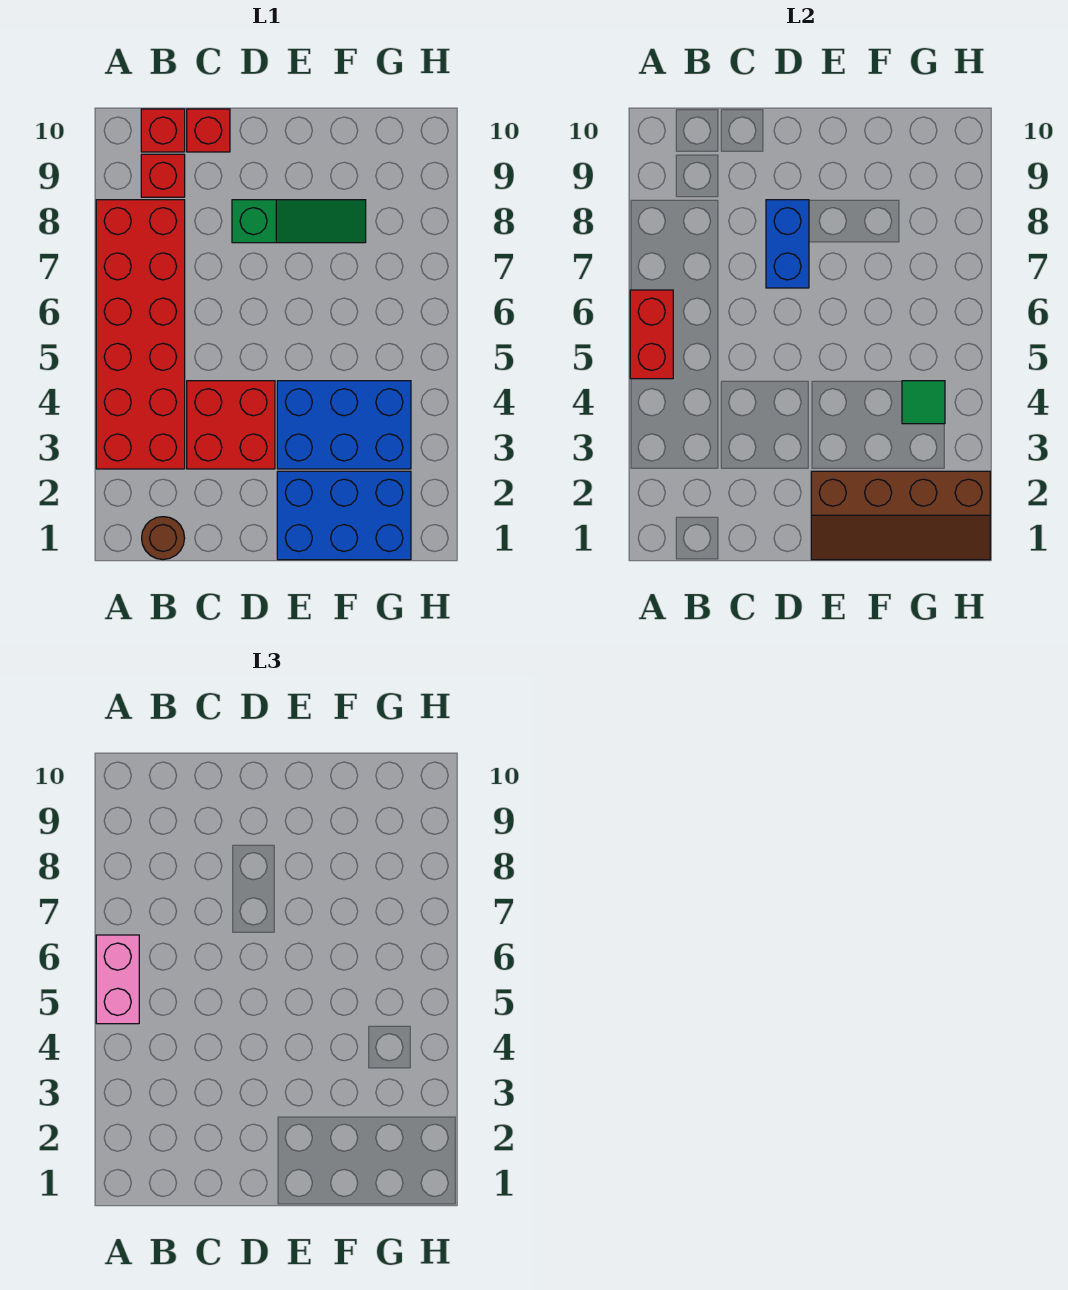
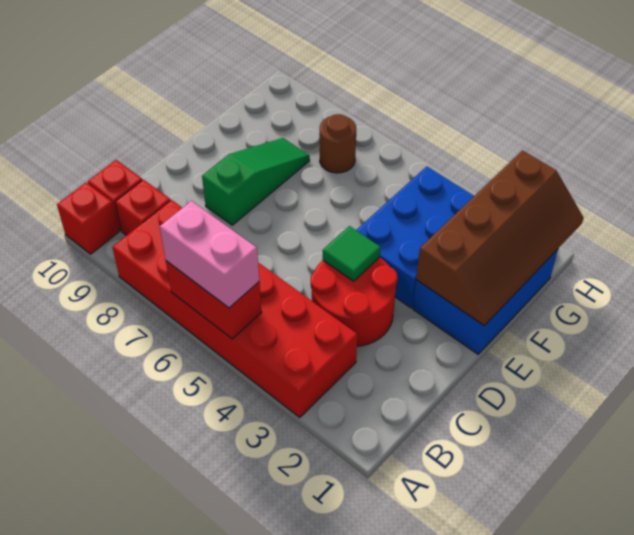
brown 1x1 round brick [142,517,185,560] -> brown 1x1 round brick moved to [320,114,356,173]
red 2x2 brick [187,381,275,469] -> red 2x2 round brick [311,257,398,346]
red 1x1 brick [187,109,230,152] -> red 1x1 brick moved to [57,182,119,254]
blue 1x2 brick [766,200,809,288] -> none
green 1x1 tile [902,381,945,424] -> green 1x1 tile moved to [323,226,381,281]

